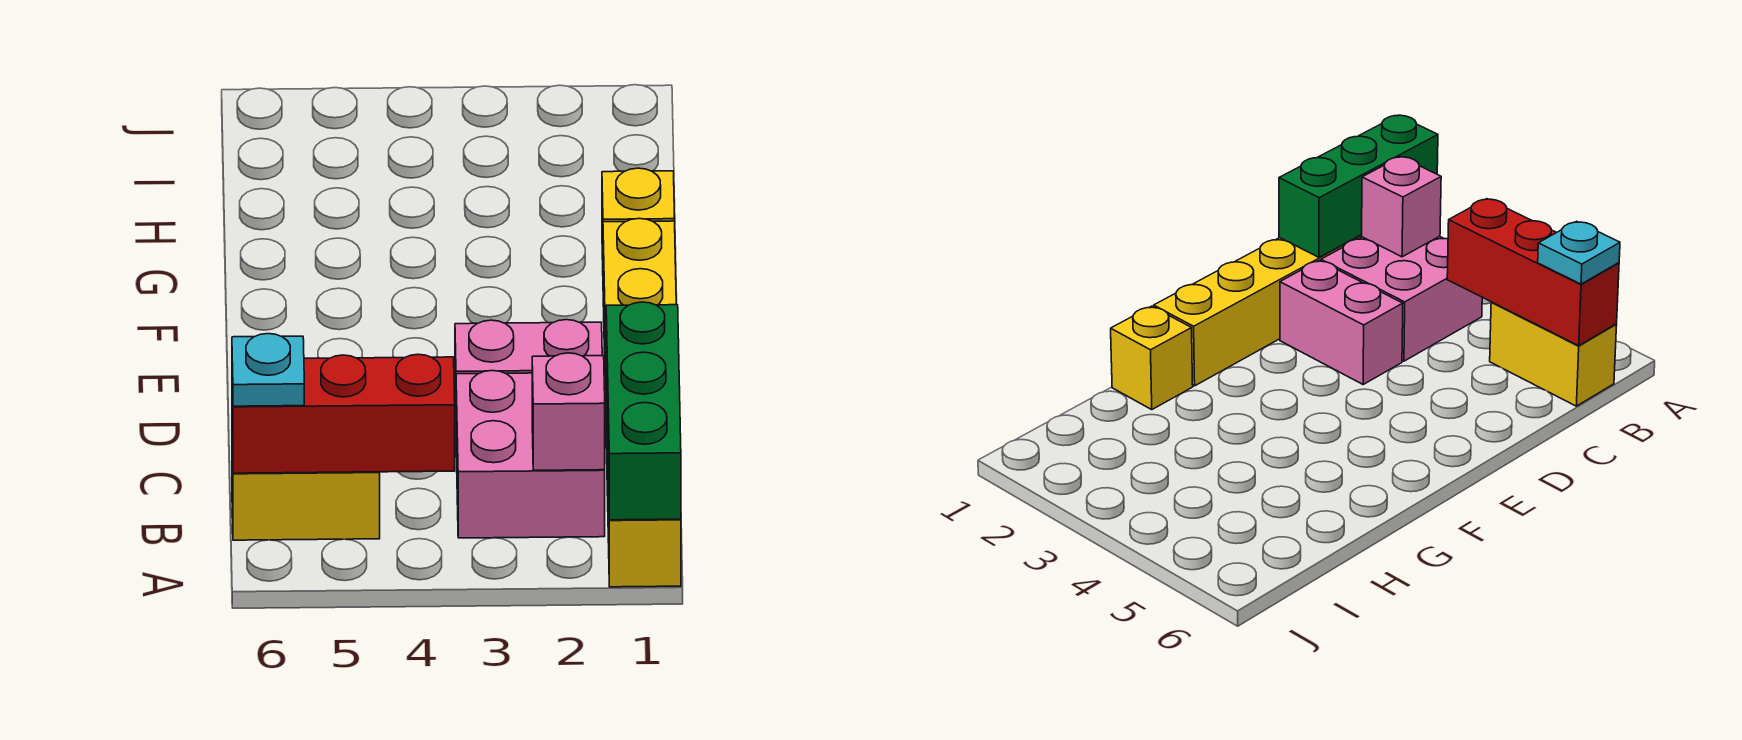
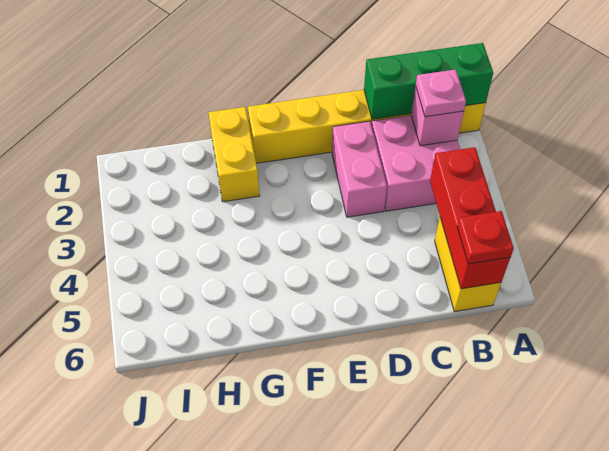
none -> pink 1x1 plate [416,70,466,117]
cyan 1x1 plate [232,334,304,406] -> red 1x1 plate [457,211,514,264]
yellow 1x1 brick [602,168,675,259] -> yellow 1x2 brick [208,107,260,202]

